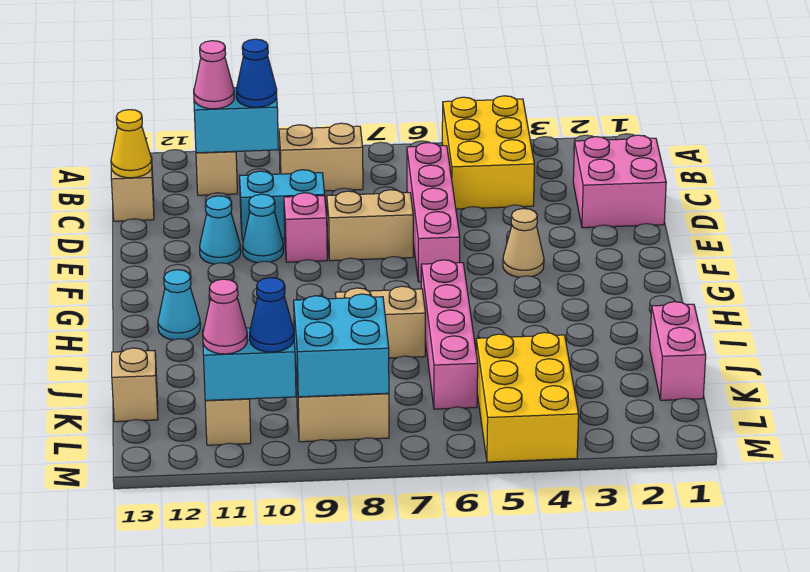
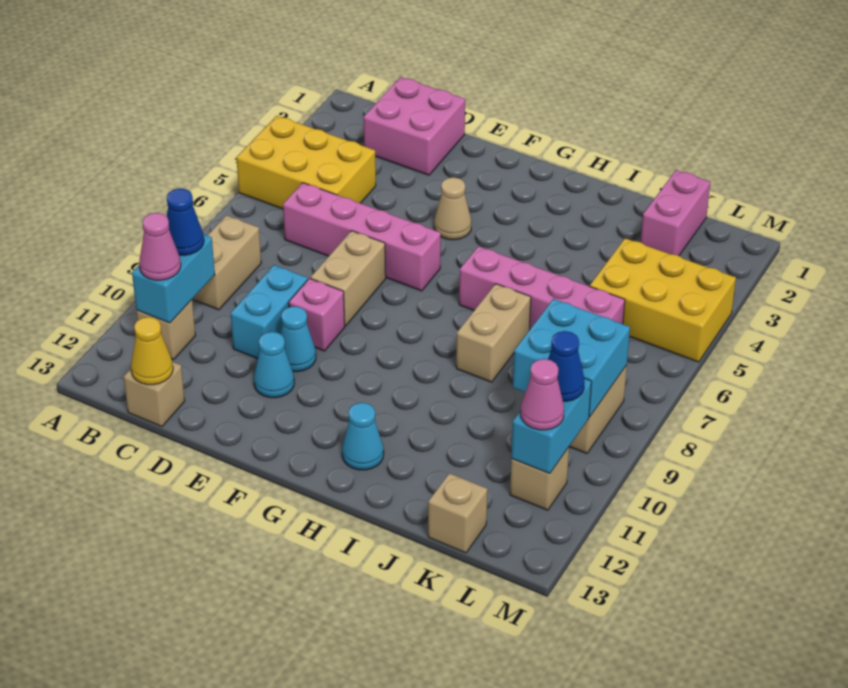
pink 1x2 brick [650,302,706,400] -> pink 1x2 brick turned to [641,170,710,256]

